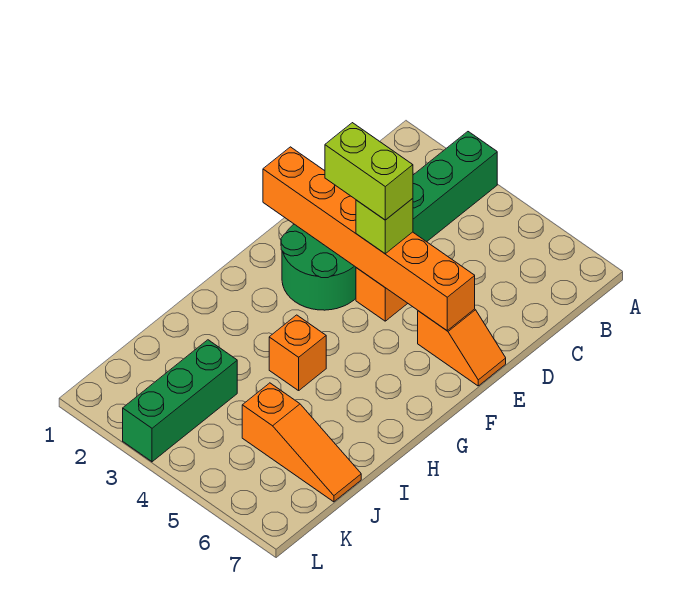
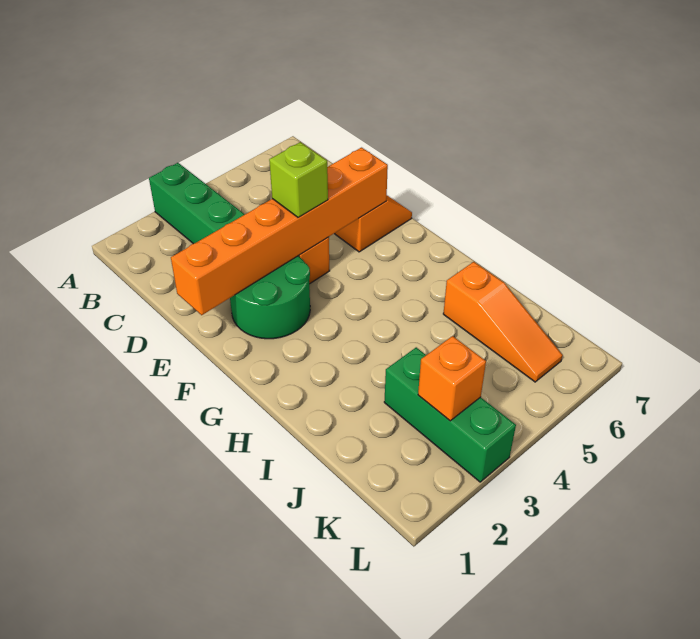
lime 1x2 brick [325,123,413,220] -> none
orange 1x1 brick [269,315,326,391] -> orange 1x1 brick moved to [418,336,486,421]
orange 1x3 slope [242,383,361,502] -> orange 1x3 slope turned to [443,262,563,382]

